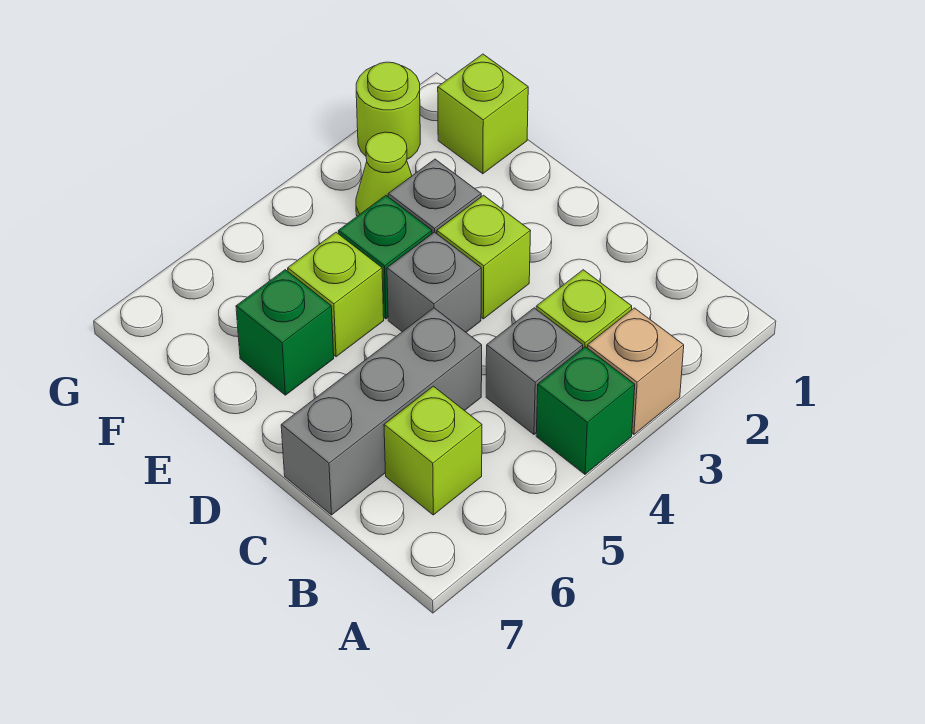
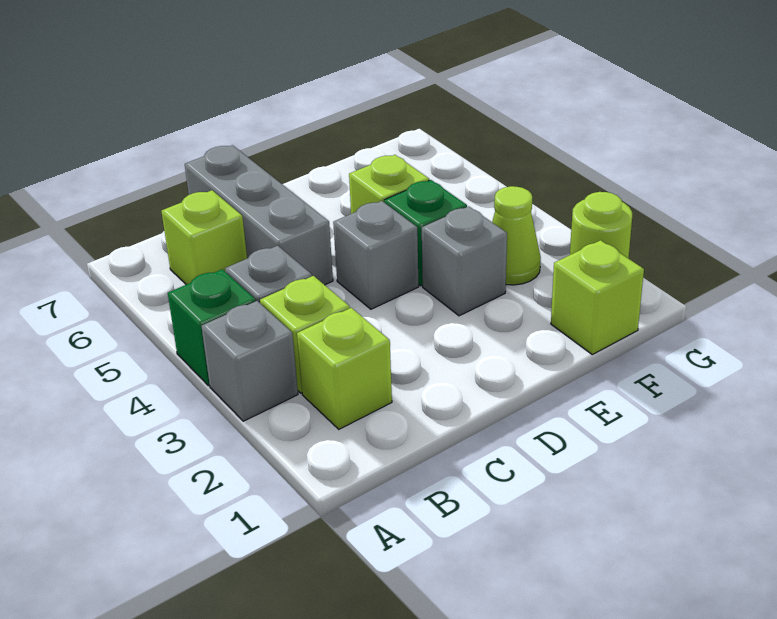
tan 1x1 brick [588,308,684,434] -> grey 1x1 brick [201,301,298,421]
lime 1x1 brick [437,195,530,319] -> lime 1x1 brick moved to [297,308,392,429]
green 1x1 brick [236,270,334,395] -> none

